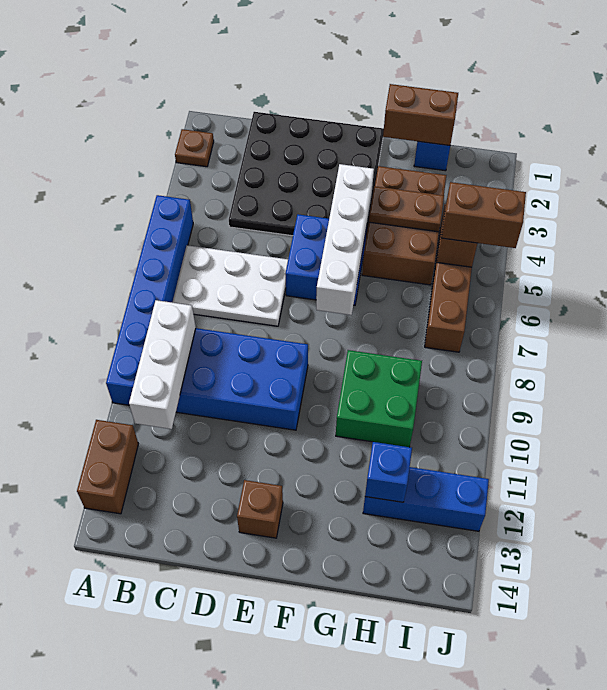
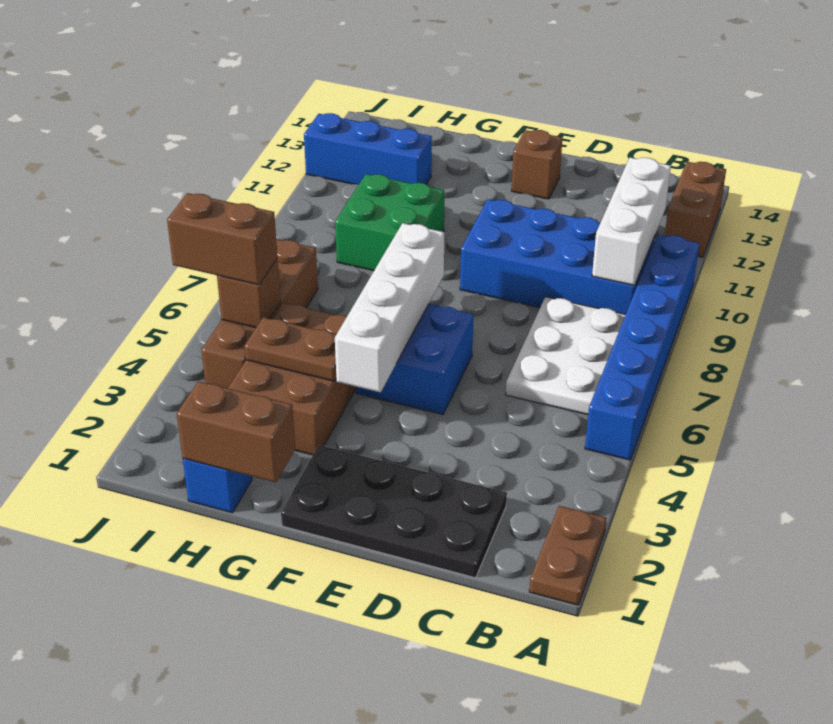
brown 1x1 plate [175,129,214,167] -> brown 1x2 plate [529,506,607,605]
white 2x3 plate [172,245,288,326] -> white 2x3 plate turned to [506,297,626,415]
black 4x4 plate [229,112,384,237] -> black 2x4 plate [281,445,507,578]
blue 1x1 brick [365,442,412,502] -> none

